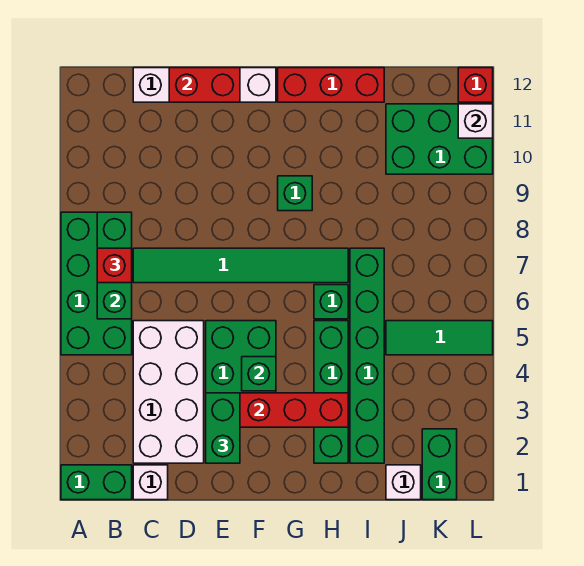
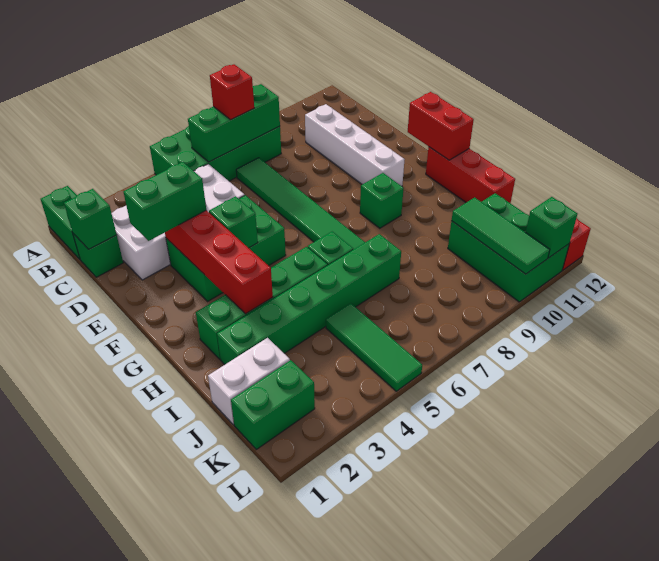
white 1x1 brick [133,465,168,500] -> green 1x1 brick [73,234,123,277]
none -> green 1x1 brick [64,189,117,249]
white 1x4 brick [133,68,276,102] -> white 1x4 brick moved to [305,104,405,186]
red 1x2 brick [169,68,240,102] -> red 1x2 brick moved to [408,92,474,160]
white 1x1 brick [386,465,421,500] -> white 1x2 brick [208,338,290,425]
none -> green 1x3 tile [452,197,550,274]
white 1x1 brick [458,104,493,138] -> green 1x1 brick [526,197,577,258]

